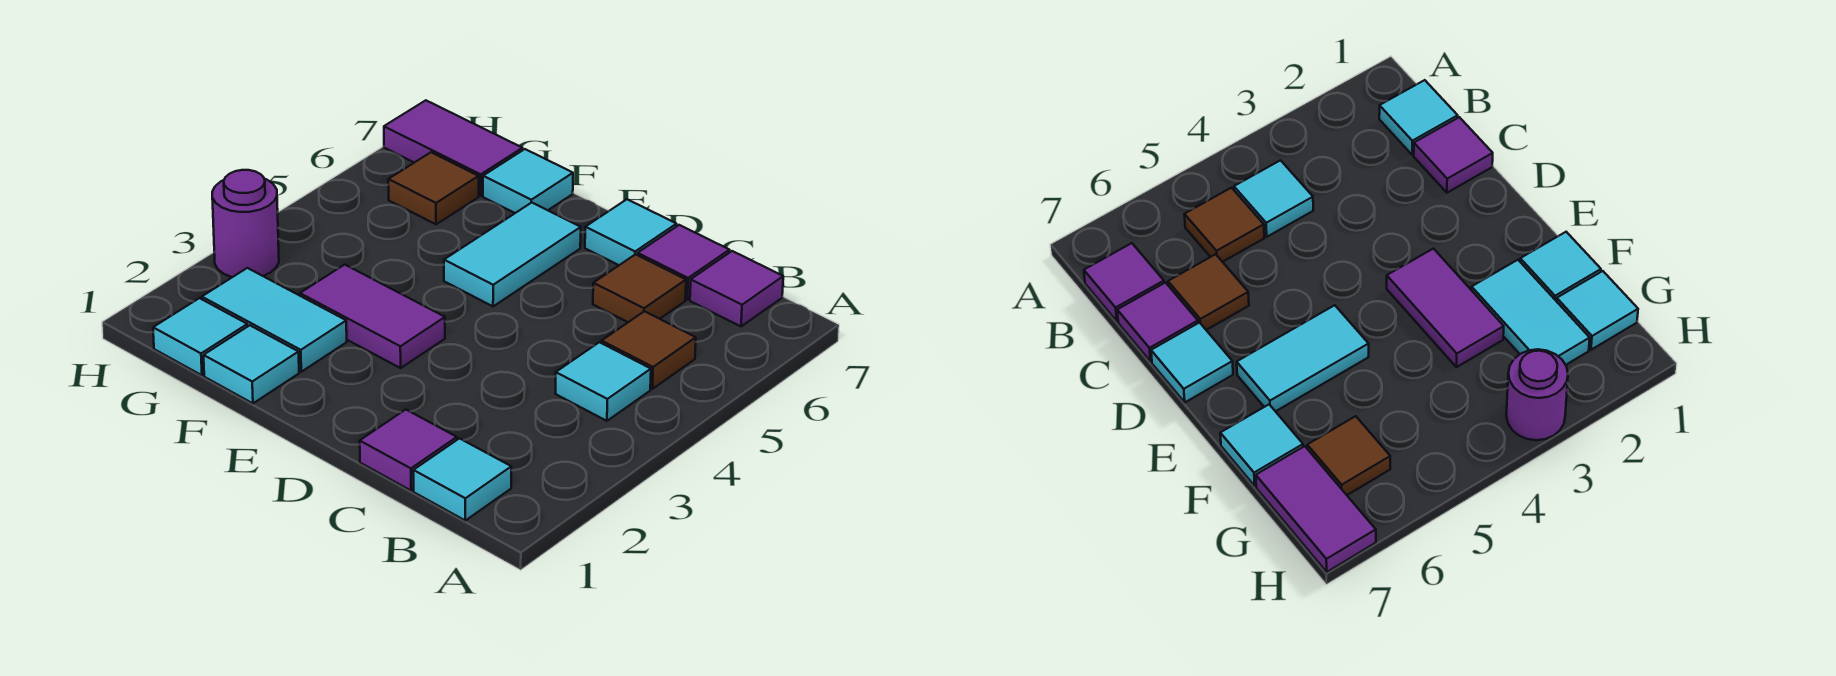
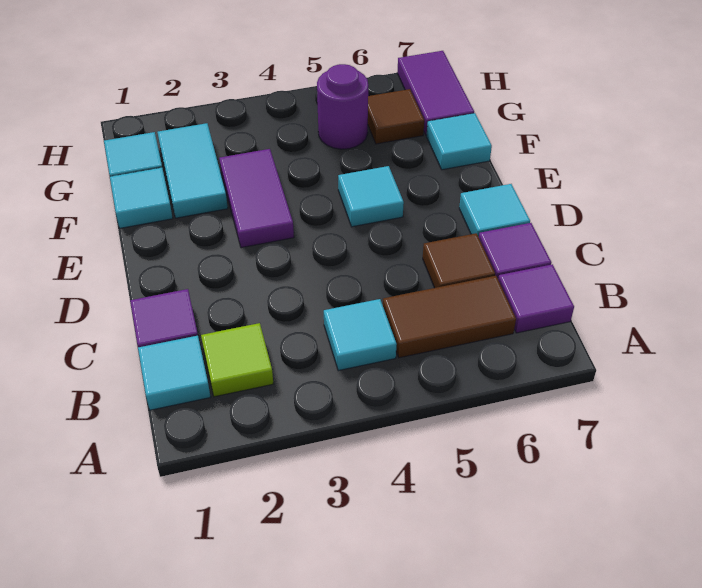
none -> lime 1x1 tile [201,323,273,397]
brown 1x1 tile [602,311,696,389] -> brown 1x2 tile [383,276,516,358]
cyan 1x2 tile [444,202,581,306] -> cyan 1x1 tile [338,166,404,227]
purple 1x1 round brick [212,170,279,277] -> purple 1x1 round brick moved to [317,64,368,149]

